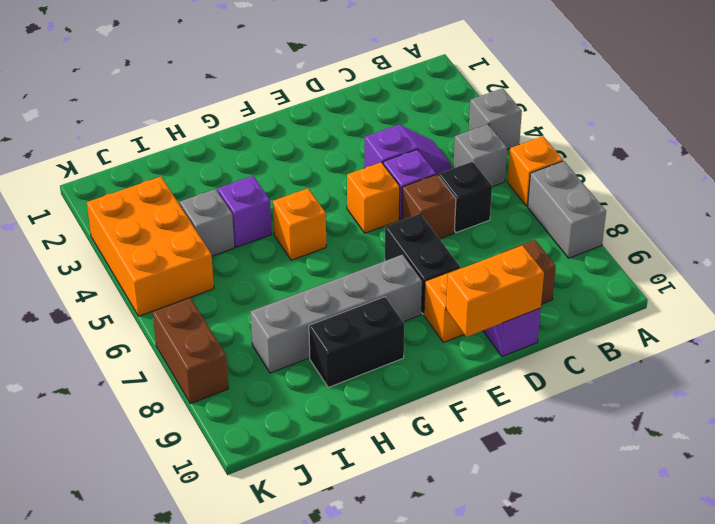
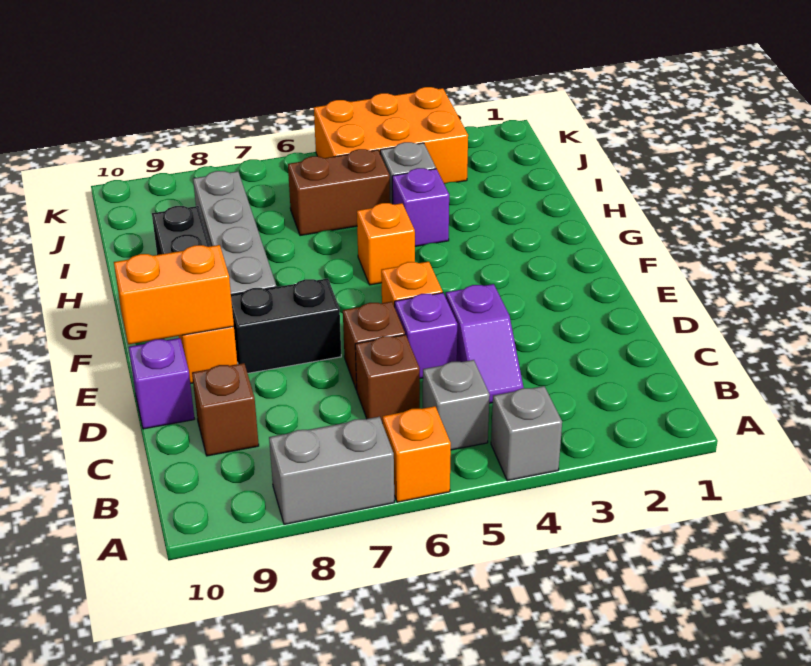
black 1x1 brick [439,162,492,233] -> brown 1x1 brick [355,335,420,423]
orange 1x2 brick [446,245,544,337] -> orange 1x2 brick turned to [114,245,234,344]
brown 1x2 brick [153,298,228,404] -> brown 1x2 brick moved to [288,149,390,236]

